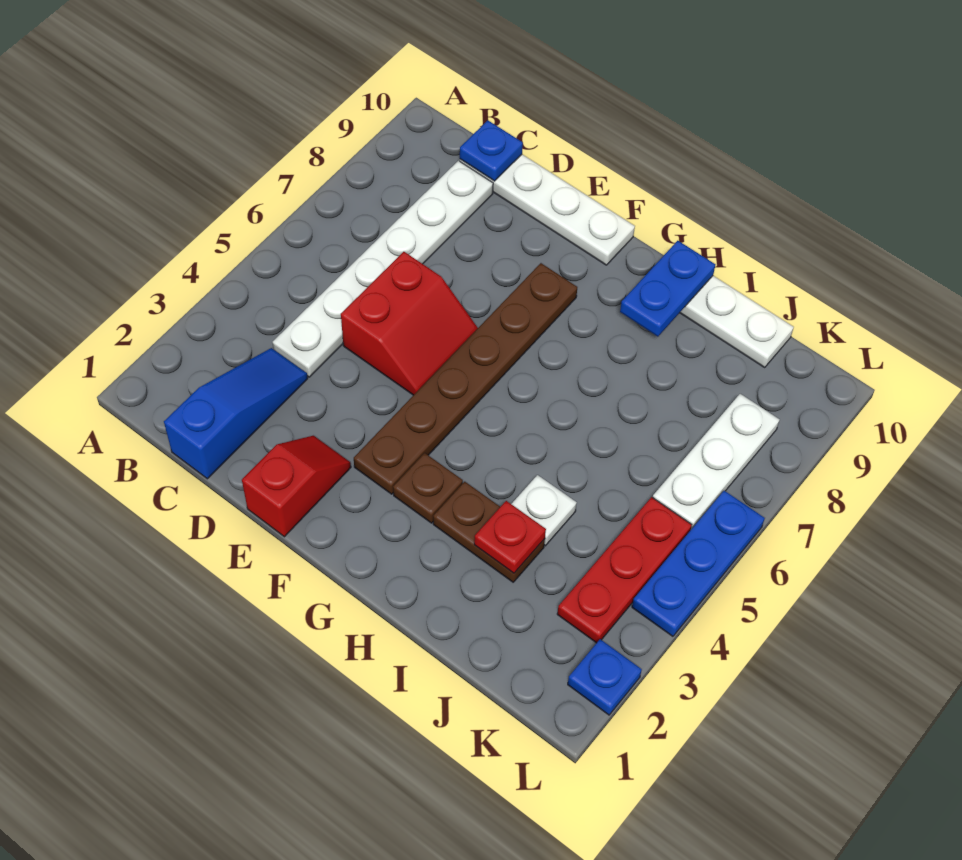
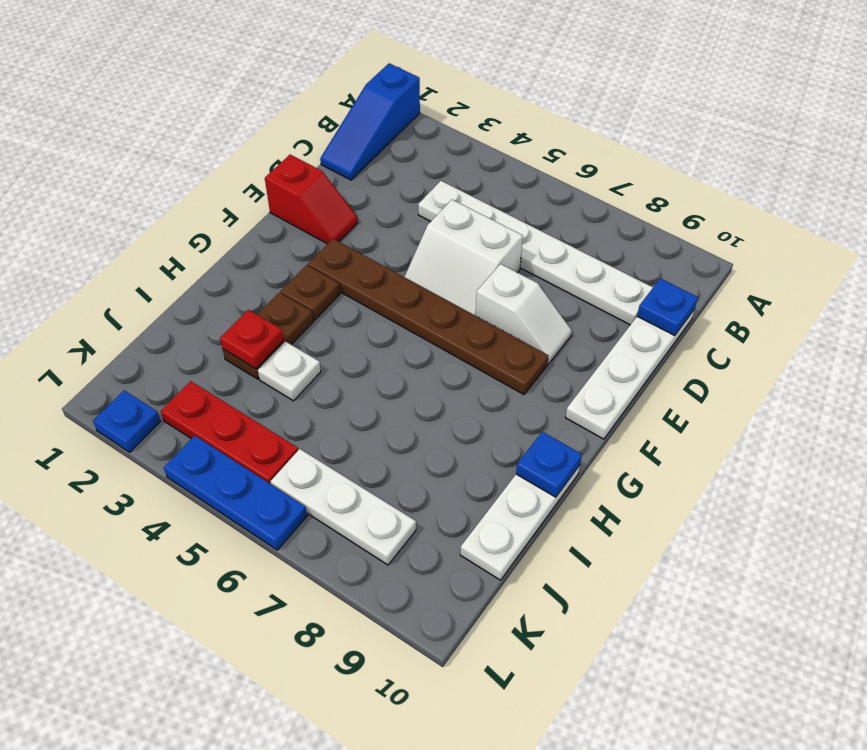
blue 1x3 slope [164,348,308,479] -> blue 1x3 slope turned to [320,63,420,180]
red 2x2 slope [341,252,478,395] -> white 2x2 slope [405,200,523,316]
none -> white 1x2 slope [476,264,572,364]
blue 1x2 plate [620,241,716,337] -> blue 1x1 plate [516,432,582,497]

